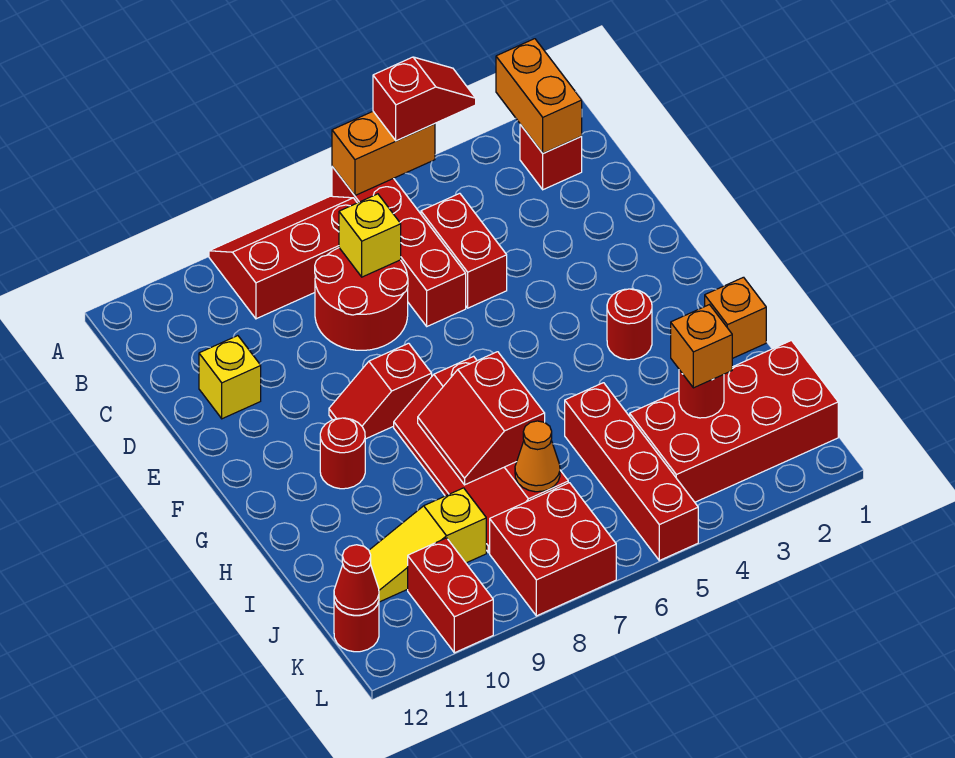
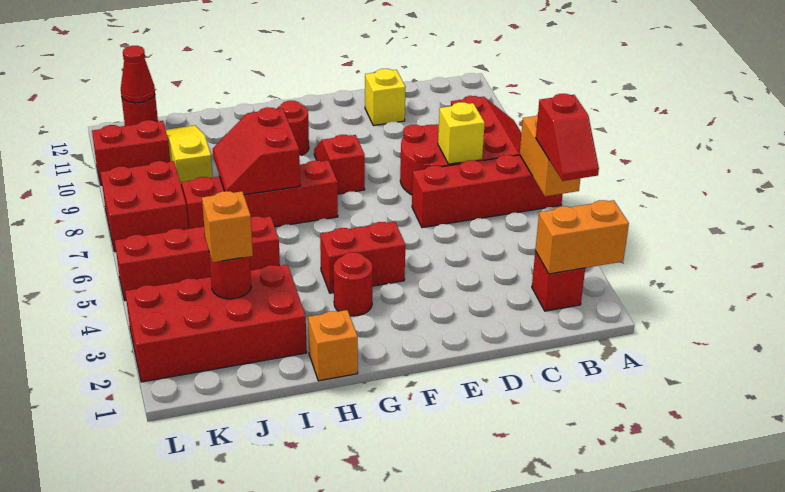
red 1x2 brick [421,193,507,308] -> red 1x2 brick moved to [320,222,405,293]
red 2x2 slope [418,352,545,485] -> red 2x2 slope turned to [213,107,300,195]
red 2x4 brick [630,340,838,502] -> red 2x4 brick turned to [125,265,307,382]
orange 1x1 cone [515,421,560,492] -> none

